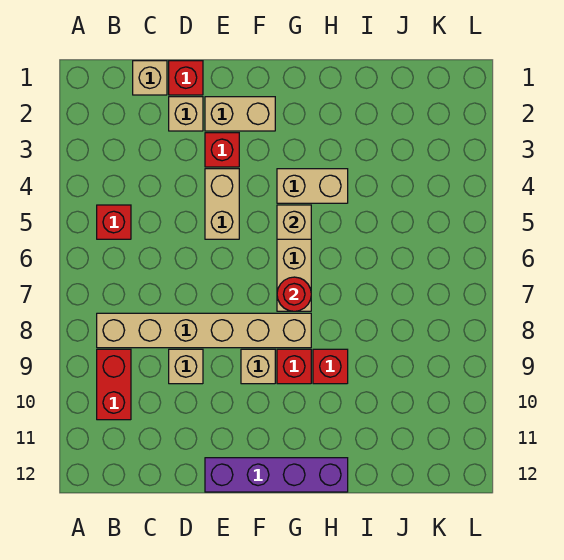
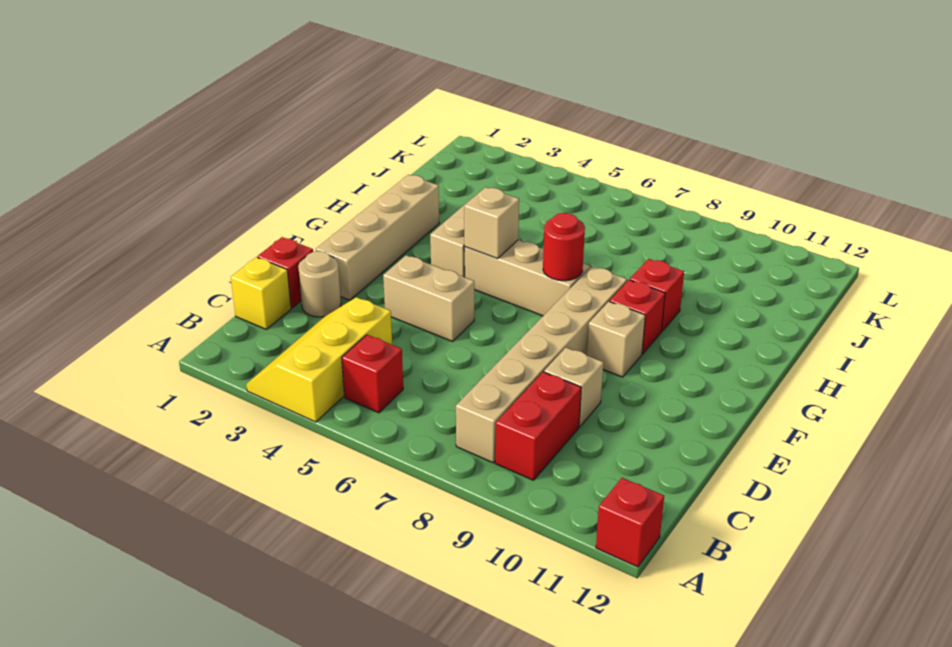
none -> yellow 2x3 slope [246,297,392,422]
red 1x2 brick [97,349,131,420] -> red 1x2 brick turned to [495,372,581,480]
tan 1x1 brick [133,61,167,95] -> yellow 1x1 brick [231,257,291,329]
tan 1x1 brick [169,97,203,131] -> tan 1x1 round brick [298,251,341,317]
tan 1x2 brick [205,97,275,131] -> tan 1x4 brick [316,175,439,300]
red 1x1 brick [205,133,239,167] -> red 1x1 brick moved to [596,478,664,567]
purple 1x4 brick [205,458,348,492] -> none

